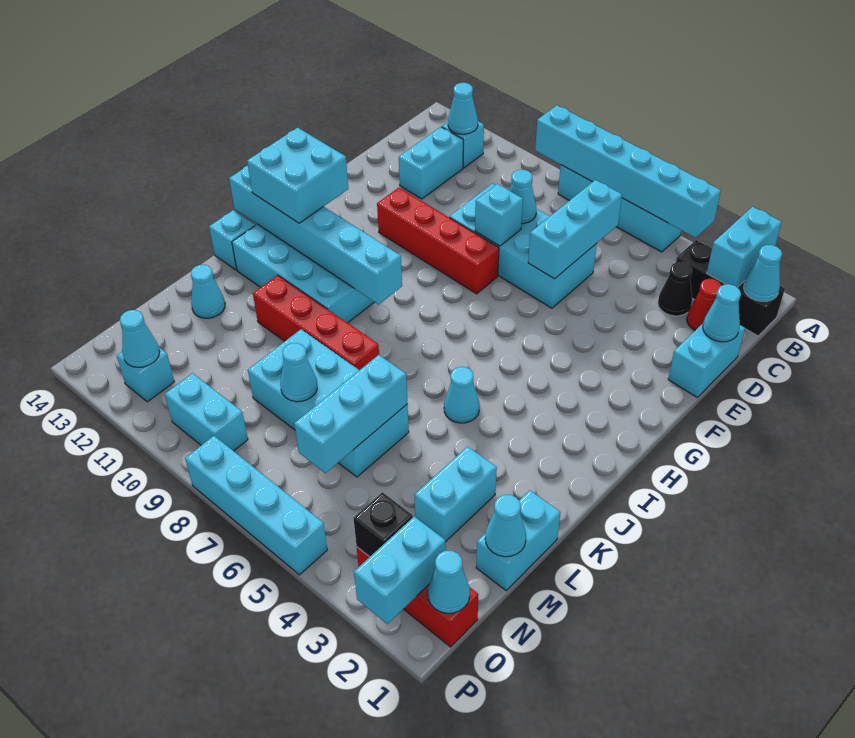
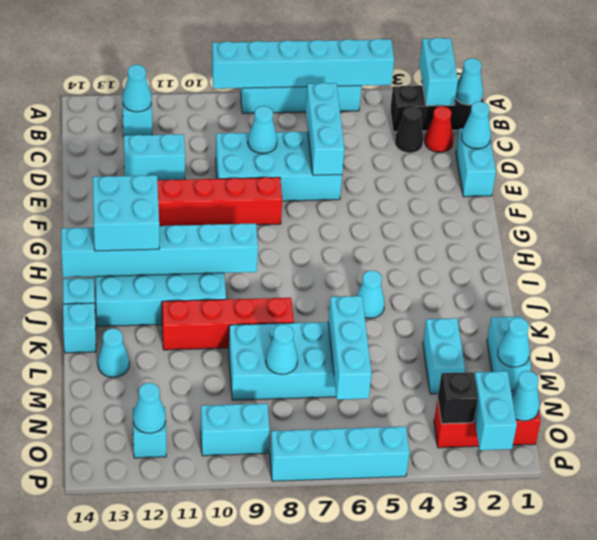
cyan 1x2 brick [399,127,463,199] -> cyan 1x2 brick turned to [124,134,185,180]
cyan 1x1 brick [475,184,523,246] -> cyan 1x1 brick moved to [63,303,96,353]

